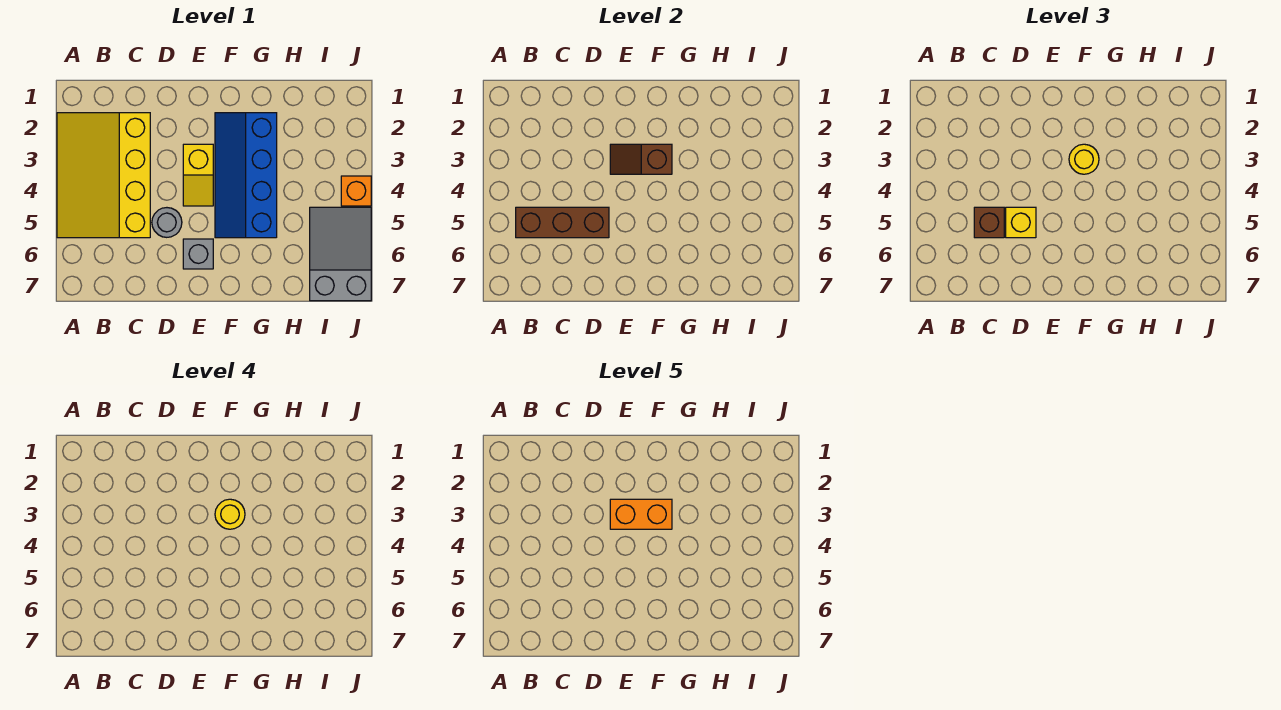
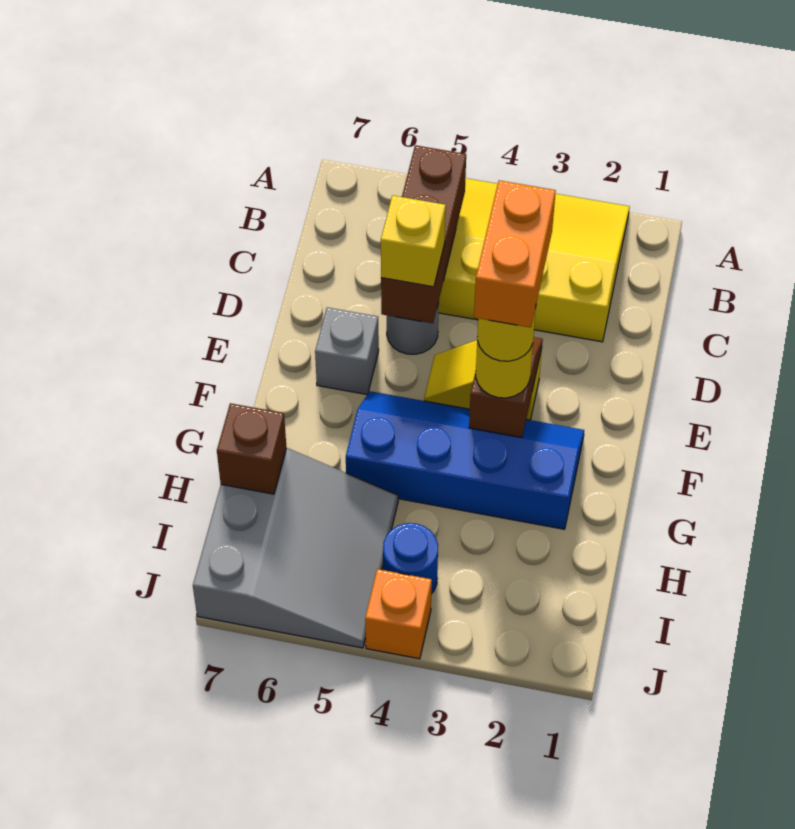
brown 1x1 brick [974,207,1004,238] -> brown 1x1 brick moved to [217,403,286,494]
none -> blue 1x1 round brick [383,523,438,594]
grey 2x3 slope [310,207,371,301] -> grey 3x3 slope [193,448,398,648]

